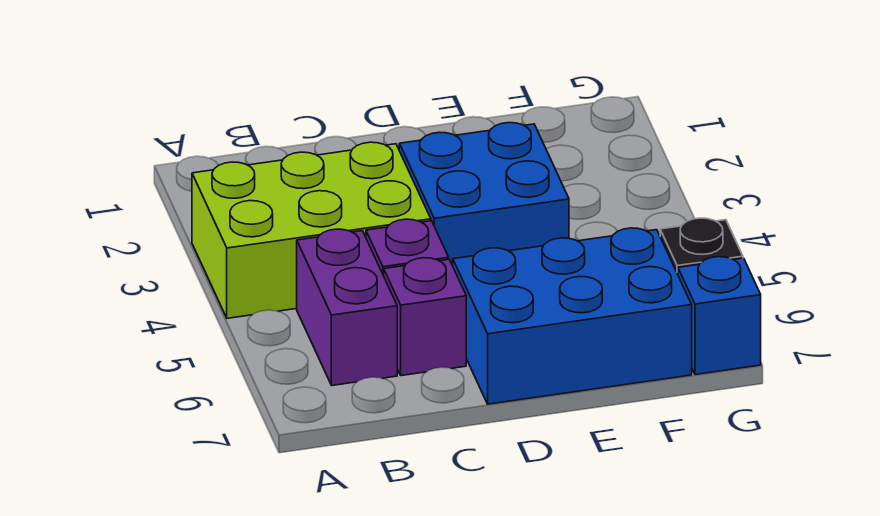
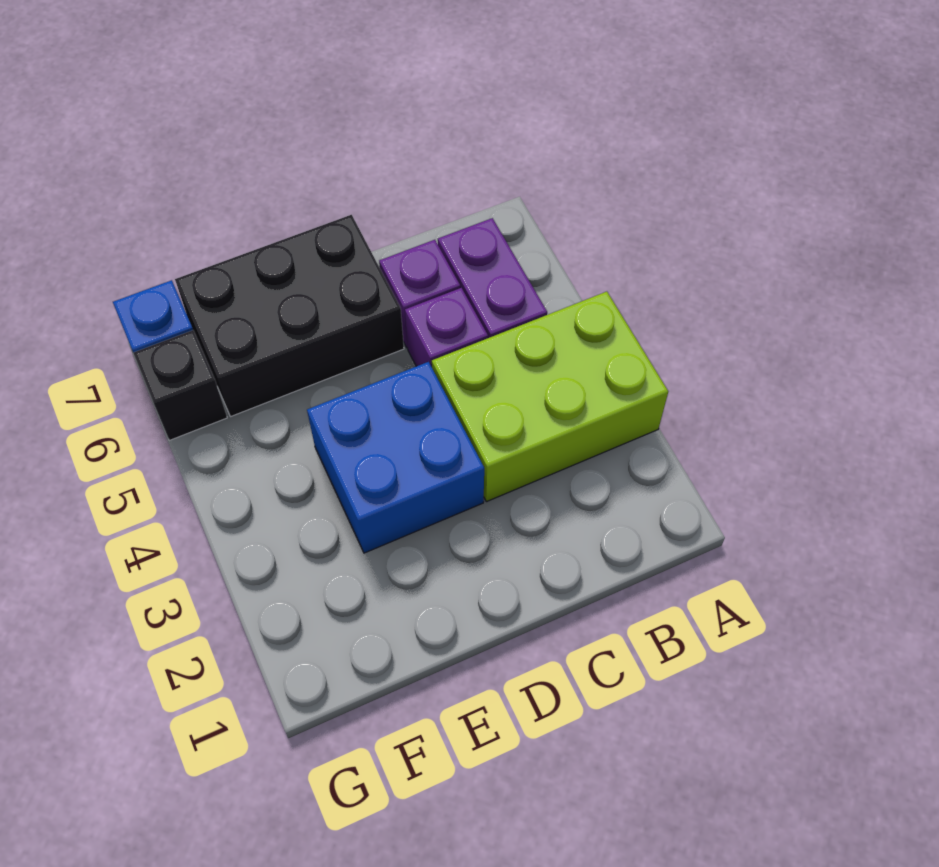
blue 2x3 brick [453,228,692,404] -> black 2x3 brick [175,215,404,417]

